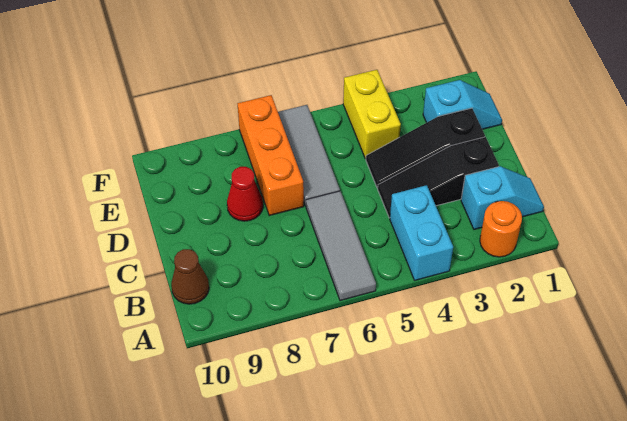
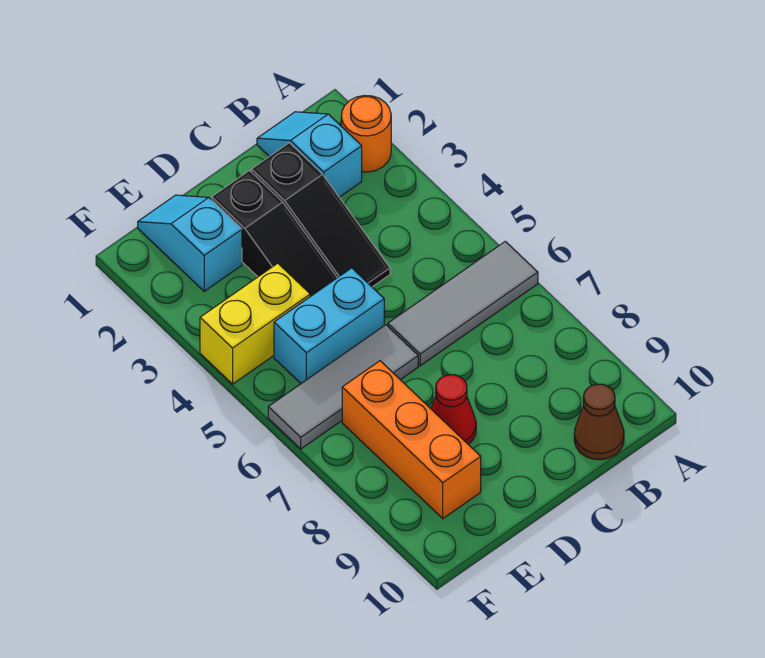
cyan 1x2 brick [390,185,453,280] -> cyan 1x2 brick moved to [274,268,384,383]
orange 1x3 brick [238,95,304,216] -> orange 1x3 brick turned to [342,361,481,519]

